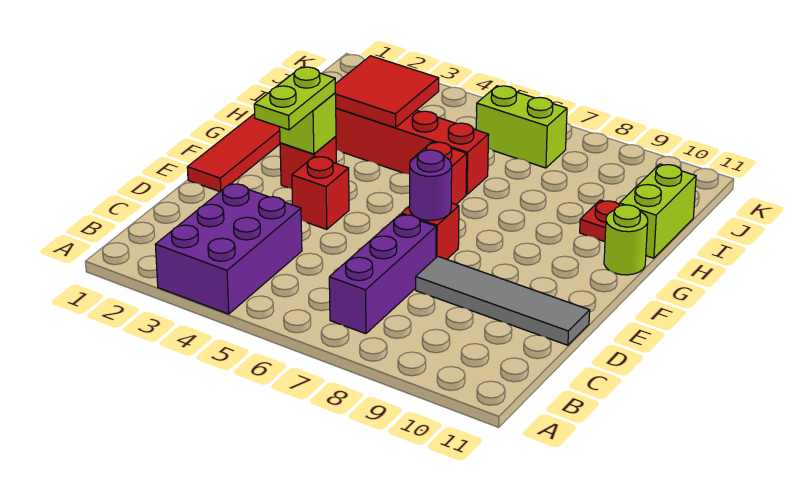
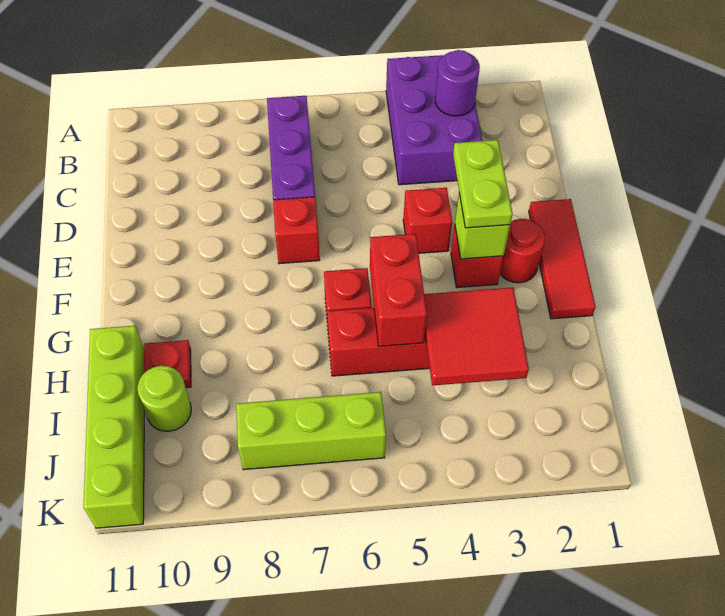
grey 1x4 tile [416,256,590,345] -> none
purple 1x1 round brick [409,150,452,220] -> purple 1x1 round brick moved to [435,50,480,116]
none -> red 1x1 round brick [500,219,545,283]
none -> red 1x2 brick [370,234,427,346]
lime 1x1 round brick [604,205,648,275] -> lime 1x1 round brick moved to [137,366,191,431]
lime 1x2 brick [619,164,696,258] -> lime 1x4 brick [84,326,144,528]
lime 1x2 brick [476,86,567,168] -> lime 1x3 brick [236,392,386,470]

